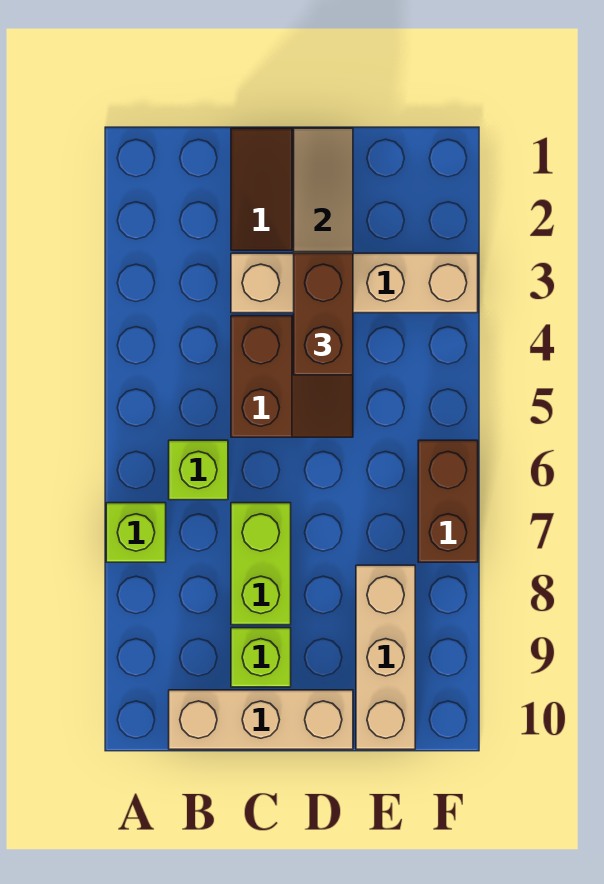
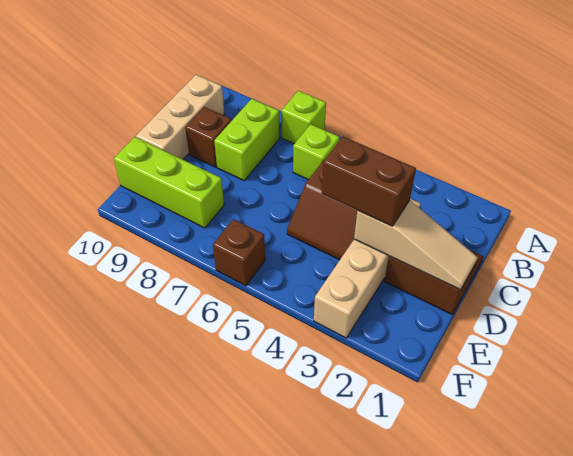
lime 1x2 brick [231,503,291,625] -> lime 1x2 brick turned to [214,99,280,181]
lime 1x1 brick [231,628,291,687] -> brown 1x1 brick [185,107,232,167]
tan 1x3 brick [356,565,415,749] -> lime 1x3 brick [114,137,224,228]
brown 1x2 brick [418,440,478,562] -> brown 1x1 brick [213,219,265,286]

